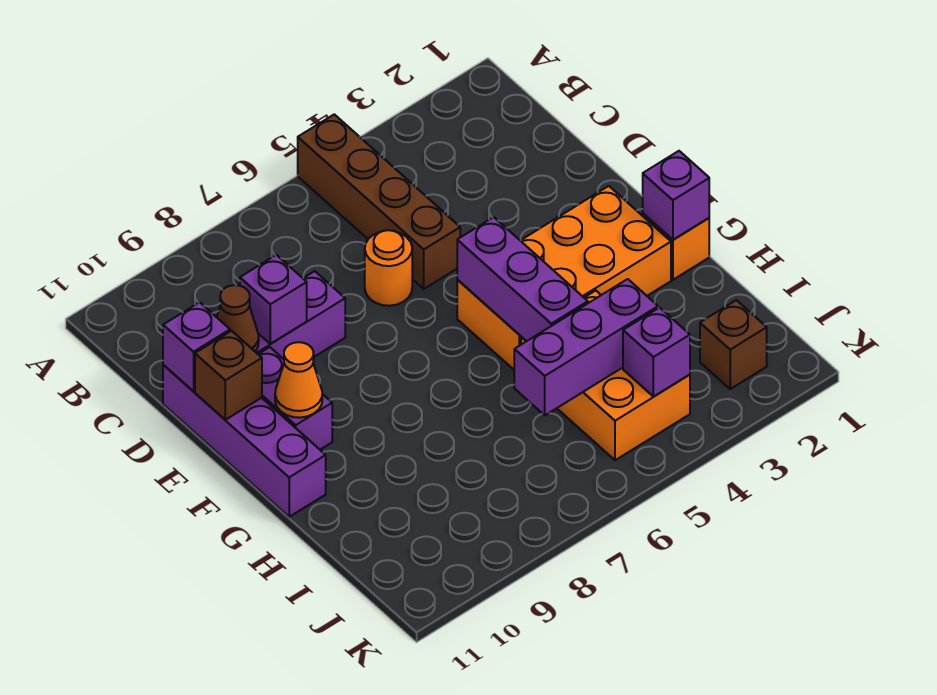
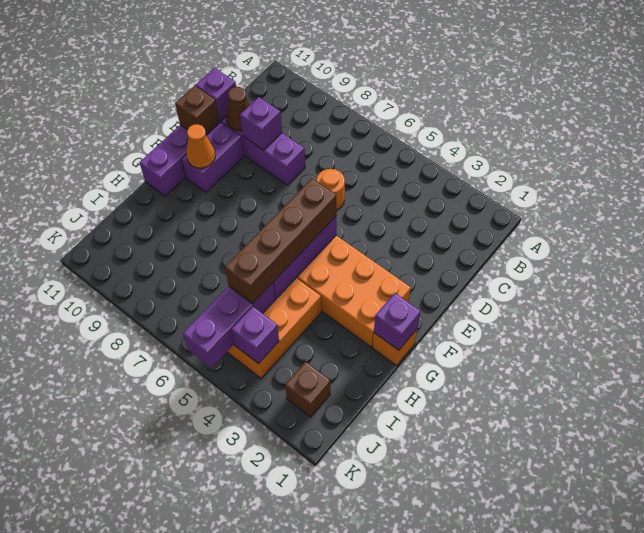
brown 1x4 brick [298,114,460,289] -> brown 1x4 brick moved to [225,178,336,304]
purple 1x3 brick [514,279,658,415] -> purple 1x3 brick turned to [183,282,276,368]

